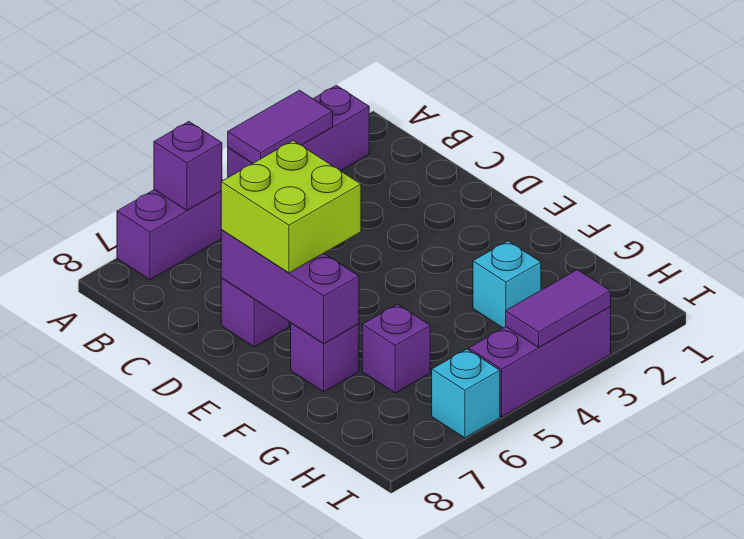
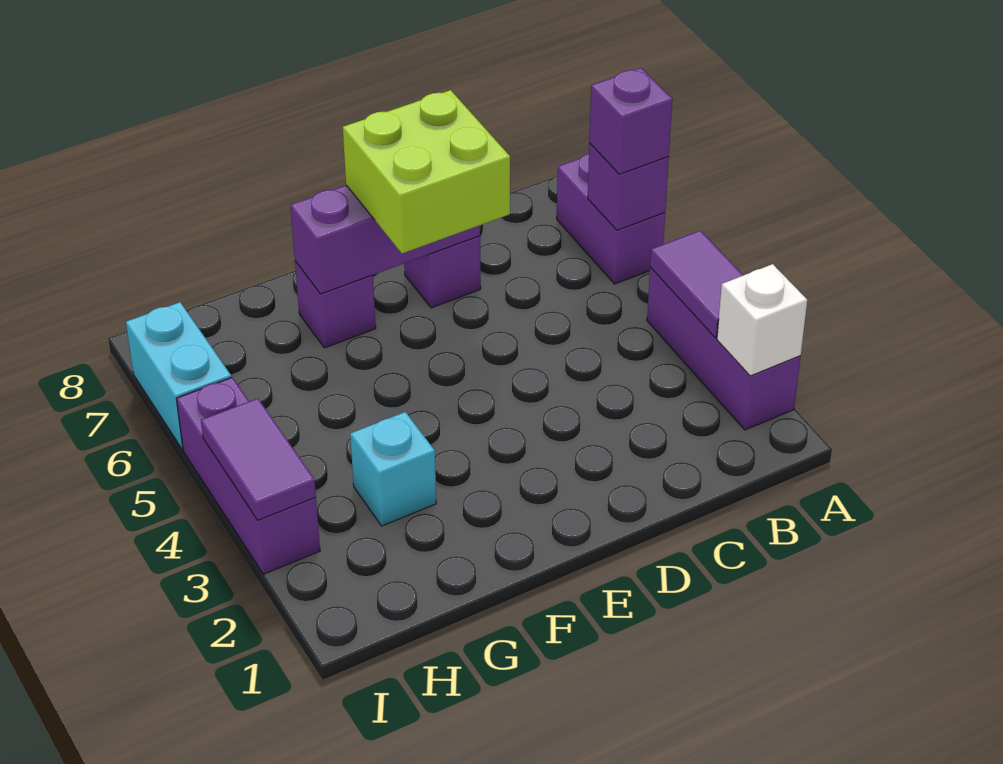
none -> white 1x1 brick [717,264,807,376]
purple 1x1 brick [362,304,430,393] -> purple 1x1 brick moved to [589,68,672,174]
cyan 1x1 brick [432,349,500,438] -> cyan 1x2 brick [126,302,231,450]

